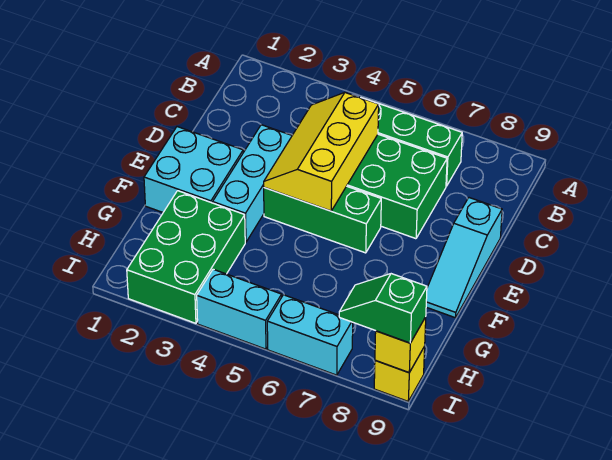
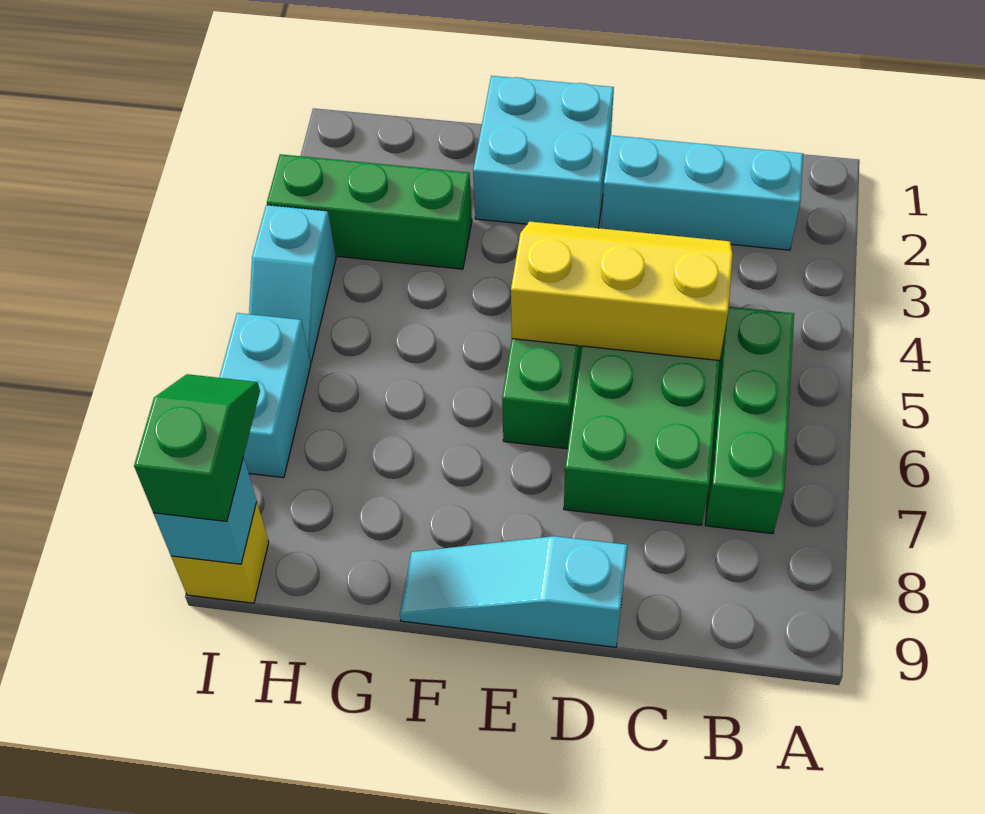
cyan 1x3 brick [213,125,292,242] -> cyan 1x3 brick moved to [601,135,803,250]
green 2x3 brick [127,191,245,323] -> green 1x3 brick [267,154,472,269]
cyan 1x2 brick [197,269,282,349] -> cyan 1x2 slope [249,205,336,362]
yellow 1x1 brick [375,317,426,373] -> cyan 1x1 brick [154,457,257,564]

